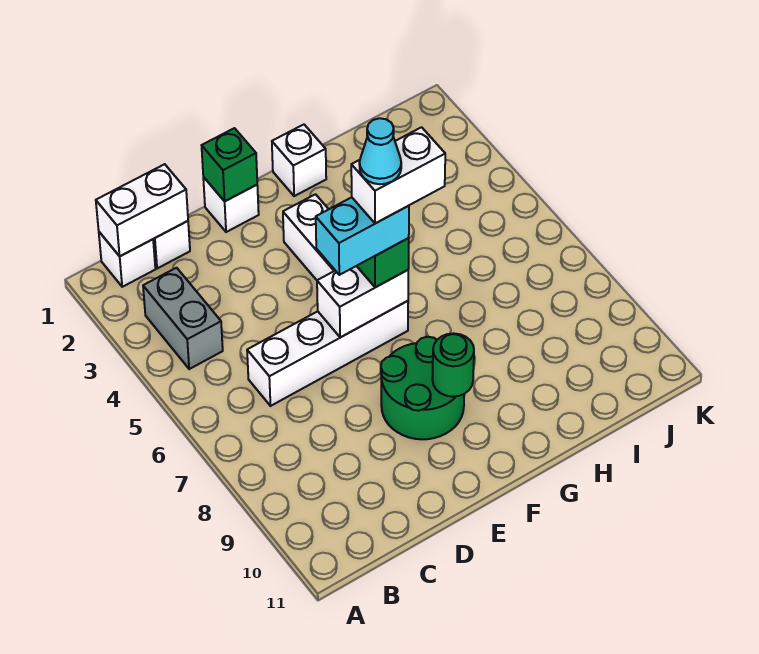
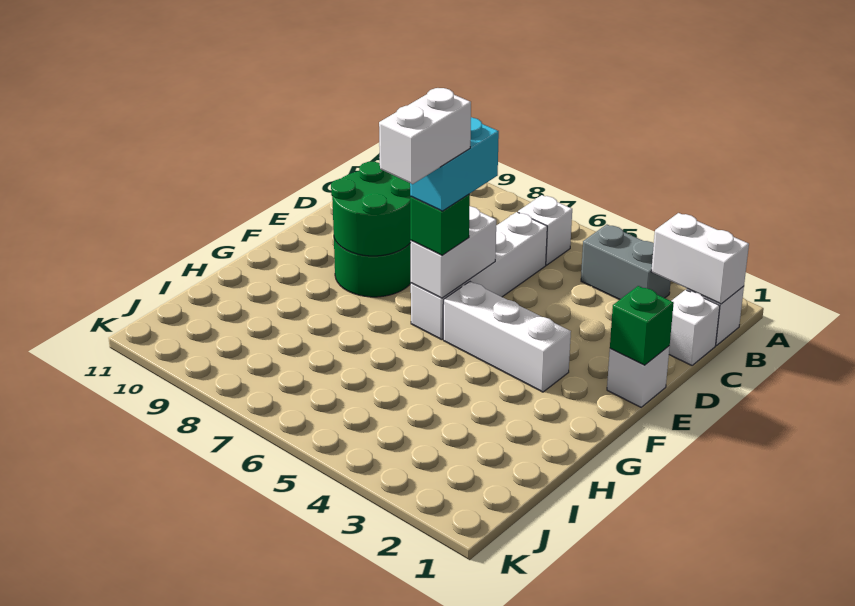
white 1x2 brick [96,164,188,256] -> white 1x2 brick turned to [651,213,749,304]
cyan 1x1 cone [359,118,401,184] -> none
green 1x1 round brick [432,333,474,397] -> green 2x2 round brick [331,162,411,256]
white 1x1 brick [272,125,326,196] -> white 1x1 brick moved to [518,195,572,265]

